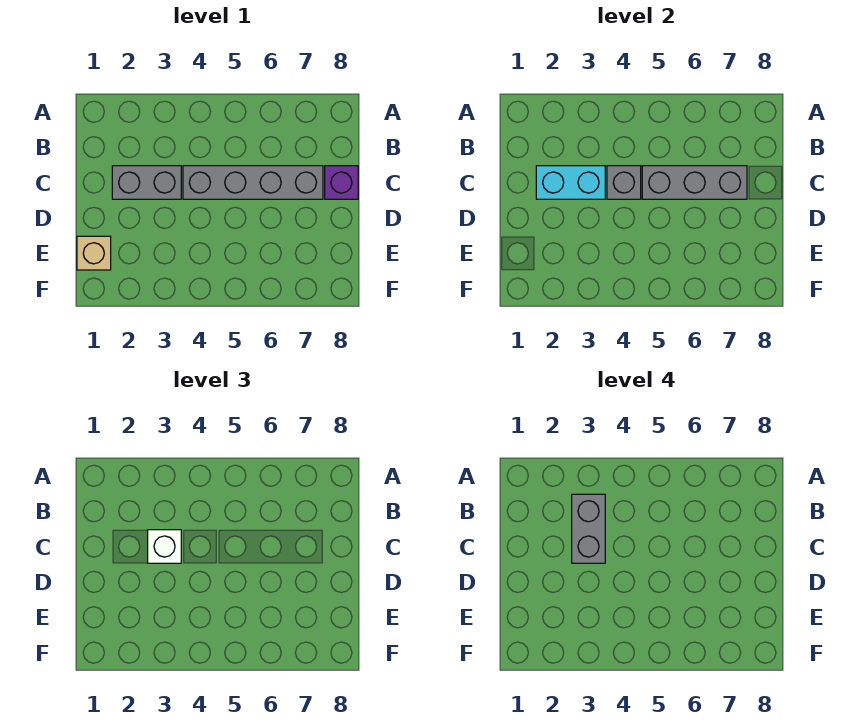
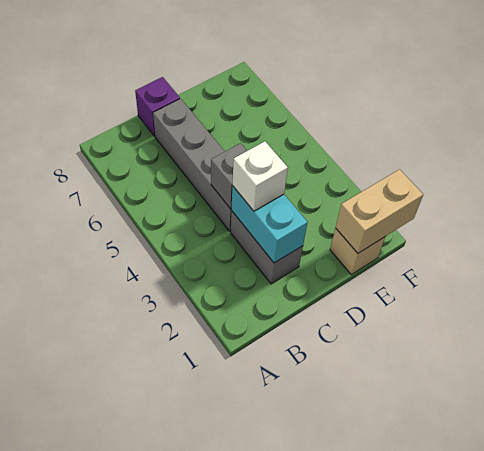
grey 1x2 brick [572,494,605,563] -> none
grey 1x3 brick [642,166,747,199] -> none
none -> tan 1x2 brick [336,169,423,254]

